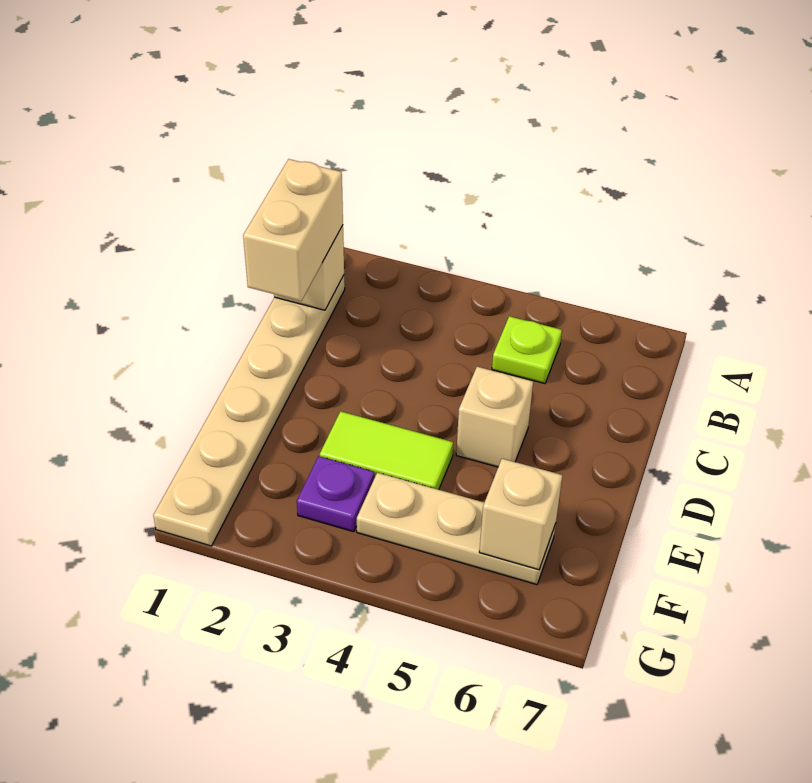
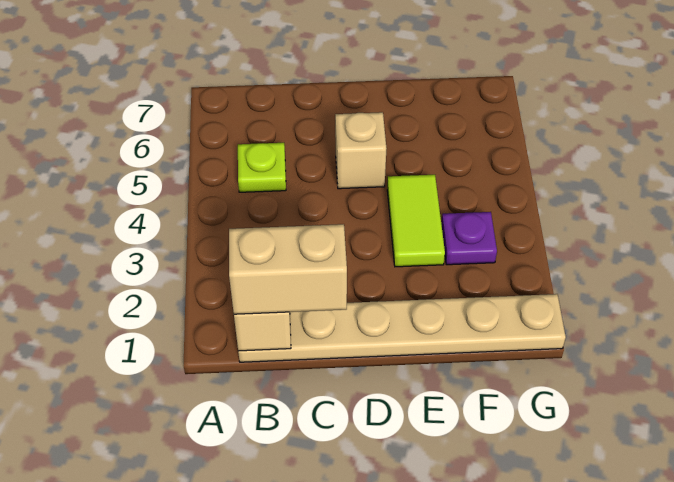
tan 1x3 plate [357,473,556,585] -> none
tan 1x1 brick [479,459,562,570] -> none

